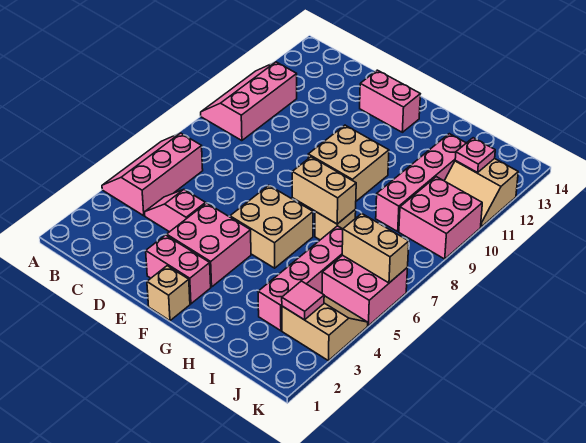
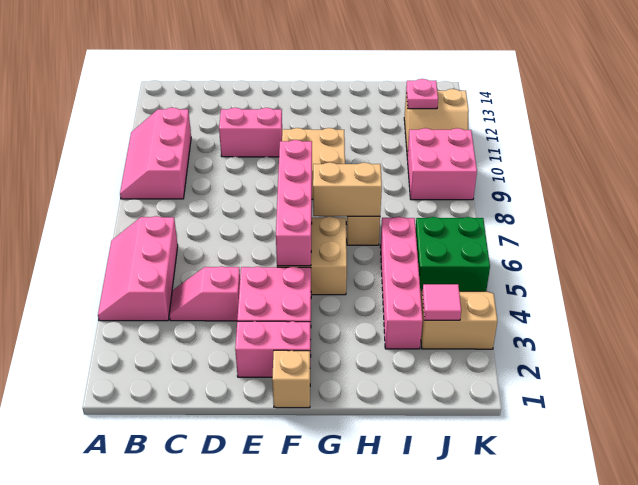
pink 1x2 brick [360,70,420,132] -> pink 1x2 brick moved to [219,108,282,157]
pink 1x4 brick [376,134,466,231] -> pink 1x4 brick moved to [276,140,312,266]
pink 2x2 brick [322,255,408,326] -> green 2x2 brick [415,217,490,291]
tan 1x2 brick [342,213,409,283] -> none

